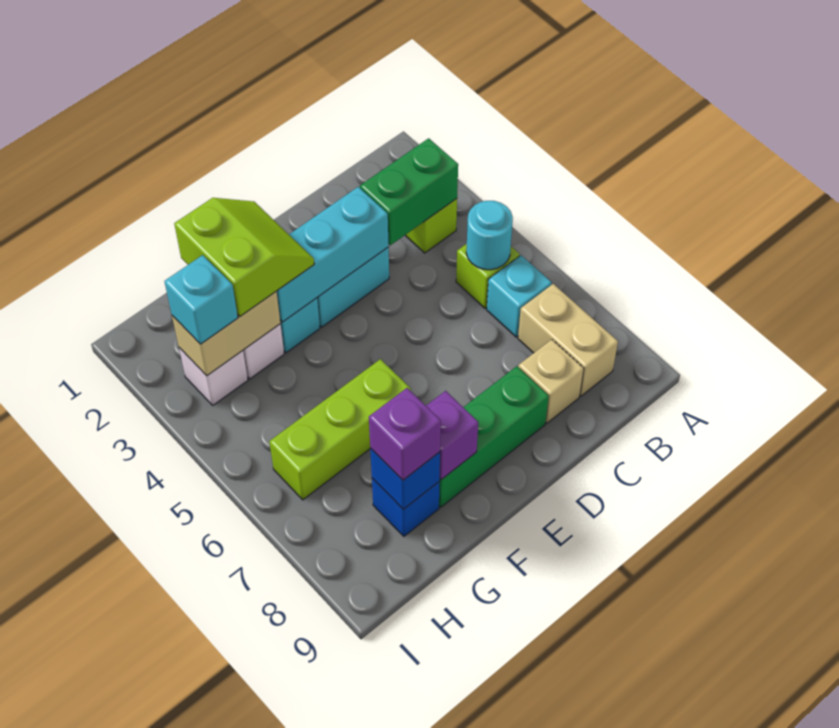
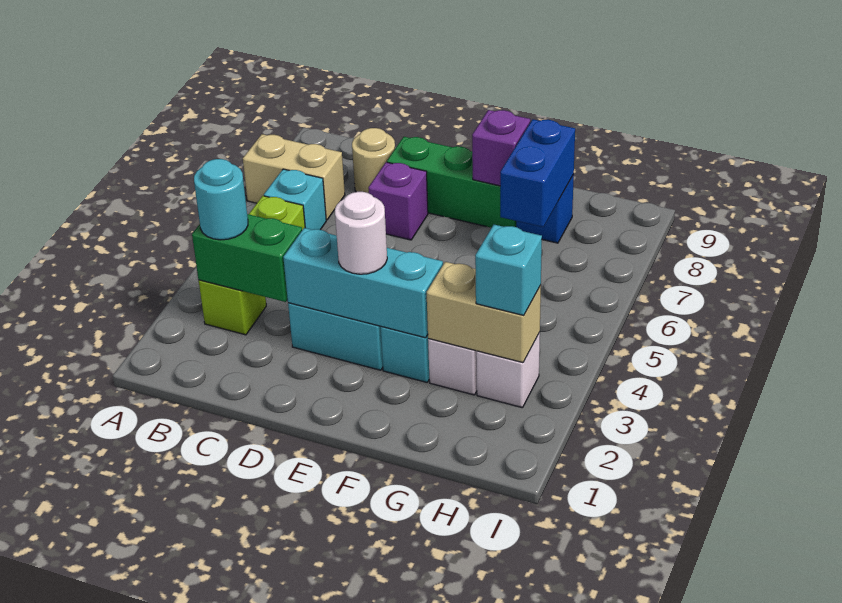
cyan 1x1 round brick [466,201,513,270] -> cyan 1x1 round brick moved to [194,159,248,240]
tan 1x2 brick [518,284,618,396] -> tan 1x2 brick turned to [243,134,345,220]
tan 1x1 brick [518,339,584,423] -> tan 1x1 round brick [352,128,395,193]
none -> white 1x1 round brick [335,192,387,274]
lime 2x2 slope [174,198,314,316] -> none
lime 1x3 brick [269,359,411,500] -> none
blue 1x1 brick [370,448,440,509] -> blue 1x2 brick [500,119,575,227]
purple 1x1 brick [369,388,441,480] -> purple 1x1 brick moved to [368,162,428,240]

